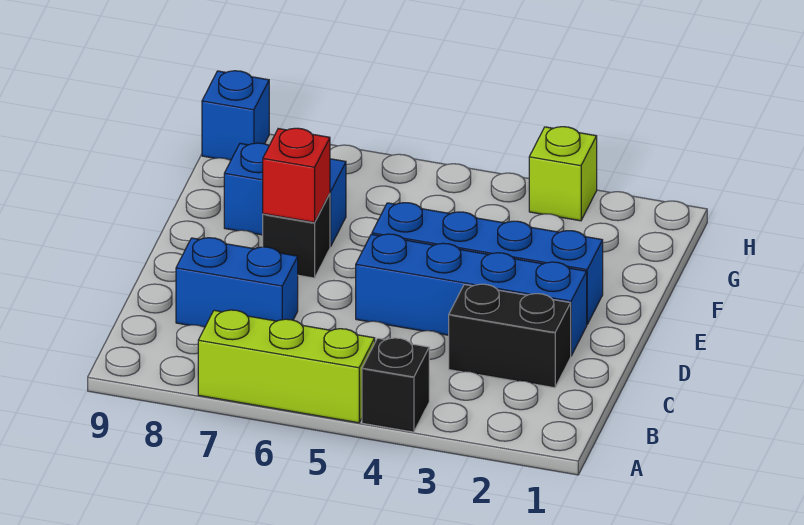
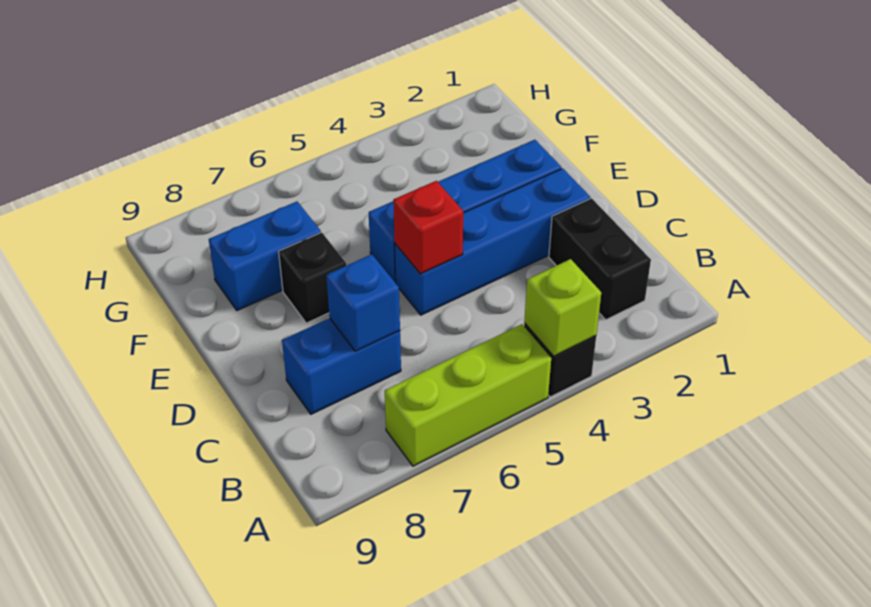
black 1x2 brick [449,284,571,388] -> black 1x2 brick turned to [549,198,651,319]
red 1x1 brick [263,128,330,222] -> red 1x1 brick moved to [393,181,463,274]
lime 1x1 brick [529,127,597,221] -> lime 1x1 brick moved to [524,259,601,356]
blue 1x1 brick [202,71,269,160] -> blue 1x1 brick moved to [326,254,400,351]

